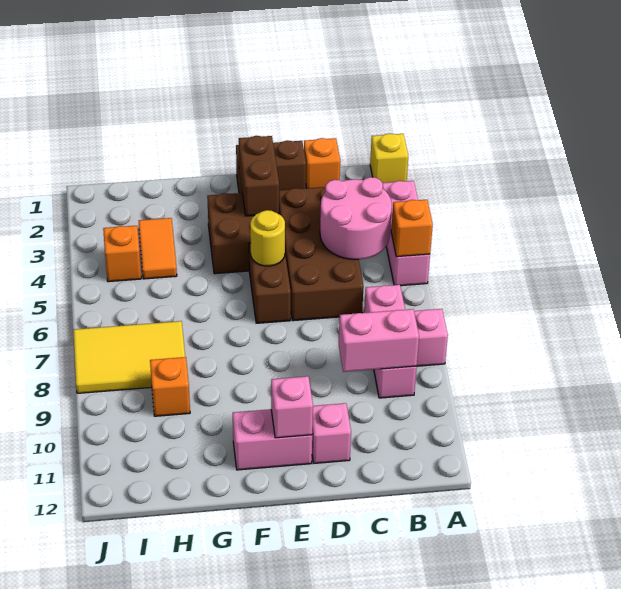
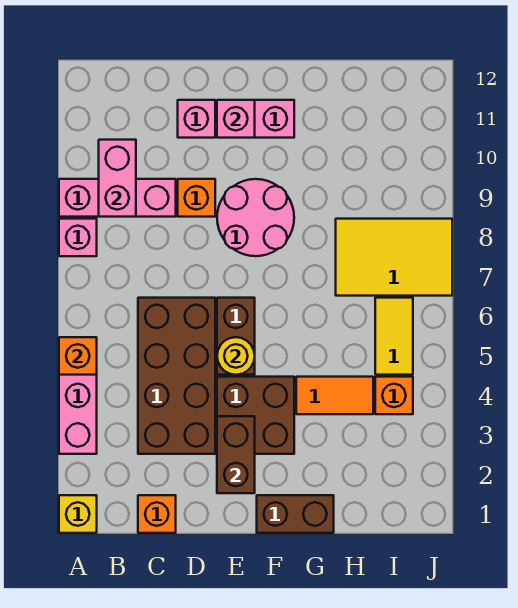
pink 2x2 round brick [320,177,392,259] -> pink 2x2 round brick moved to [217,179,294,256]
pink 1x3 brick [364,285,417,398] -> pink 1x3 brick turned to [59,179,176,217]
pink 1x2 brick [339,309,419,372] -> pink 1x2 brick turned to [99,140,136,217]
brown 1x2 brick [236,141,306,193] -> brown 1x2 brick moved to [257,495,334,533]
orange 1x2 tile [139,218,177,279] -> orange 1x2 tile turned to [296,377,373,414]
orange 1x1 brick [150,357,190,416] -> orange 1x1 brick moved to [178,179,215,217]
none -> yellow 1x2 tile [375,298,413,375]

